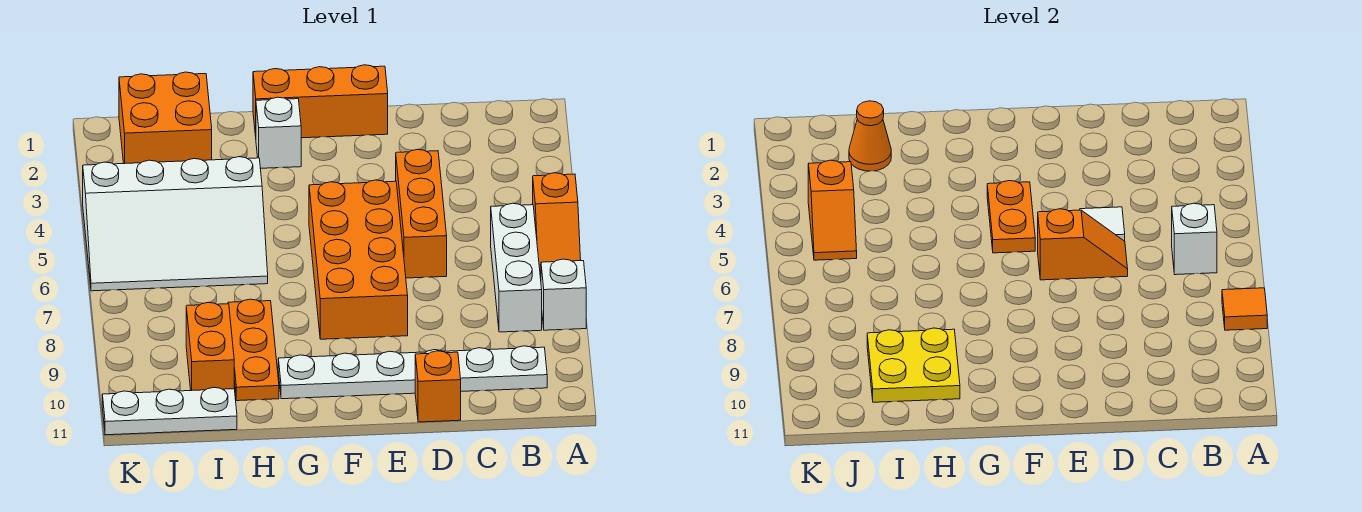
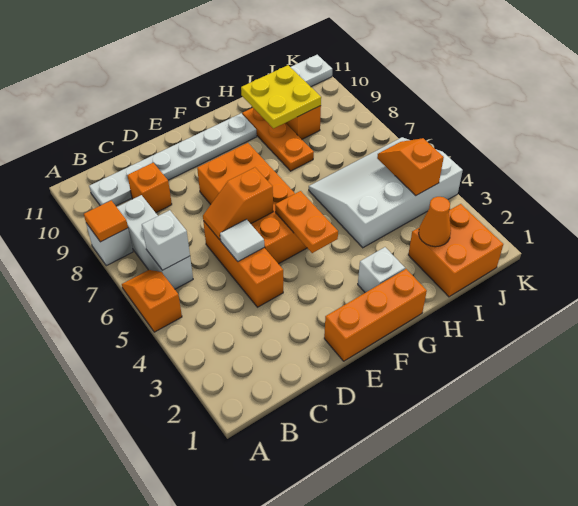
orange 1x1 brick [415,351,461,422] -> orange 1x1 brick moved to [127,163,172,213]

